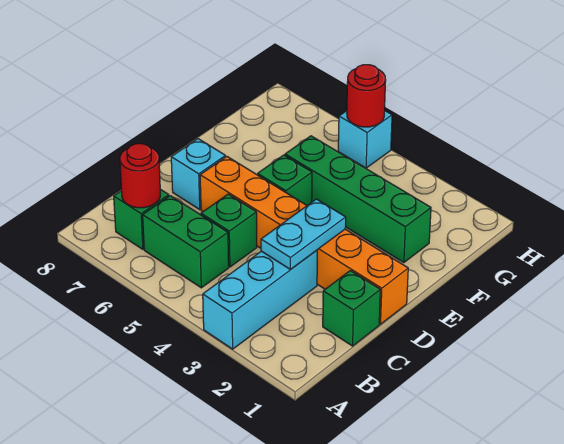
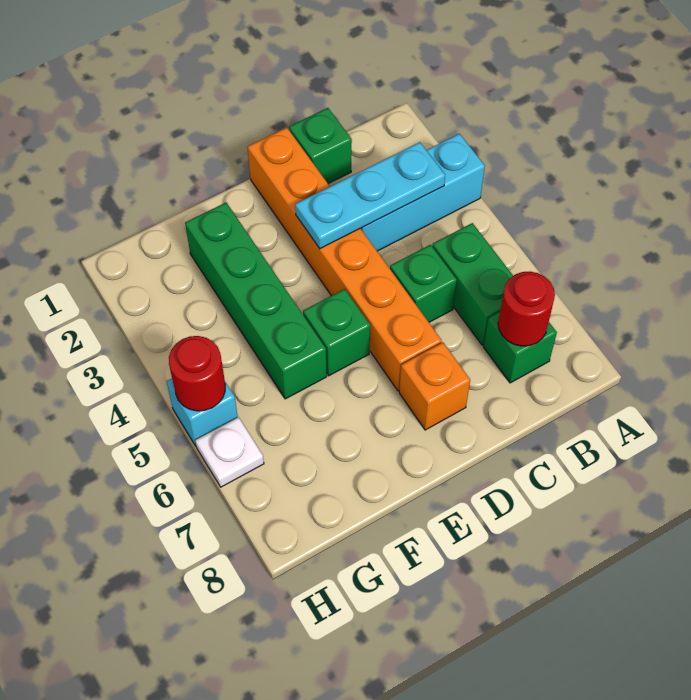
cyan 1x2 plate [261,199,346,269] -> cyan 1x3 plate [295,142,445,249]
cyan 1x1 brick [171,139,226,209] -> orange 1x1 brick [399,342,470,430]
none -> white 1x1 plate [195,417,264,487]

